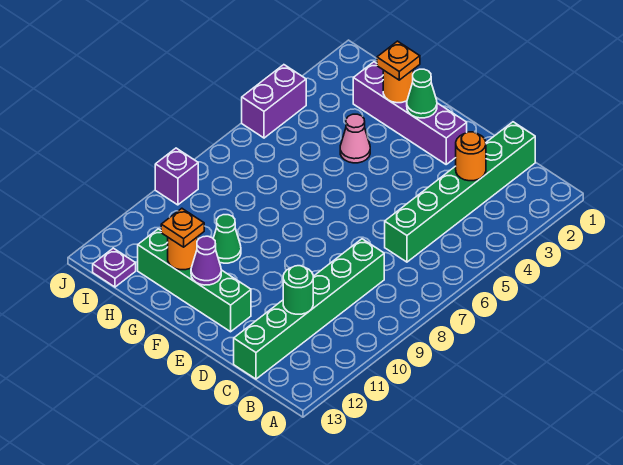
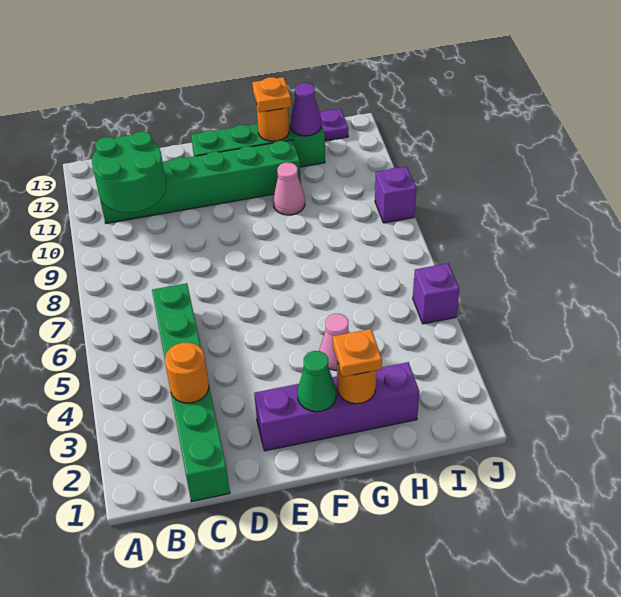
green 1x6 brick [234,239,384,379] -> green 1x6 brick turned to [100,140,301,223]
green 1x1 round brick [283,266,313,314] -> green 2x2 round brick [92,132,166,213]
purple 1x1 cone [191,236,221,285] -> purple 1x1 cone moved to [290,83,321,136]
green 1x1 cone [213,215,241,263] -> pink 1x1 cone [273,163,305,215]
purple 1x2 brick [242,65,306,138] -> purple 1x1 brick [413,263,459,324]

